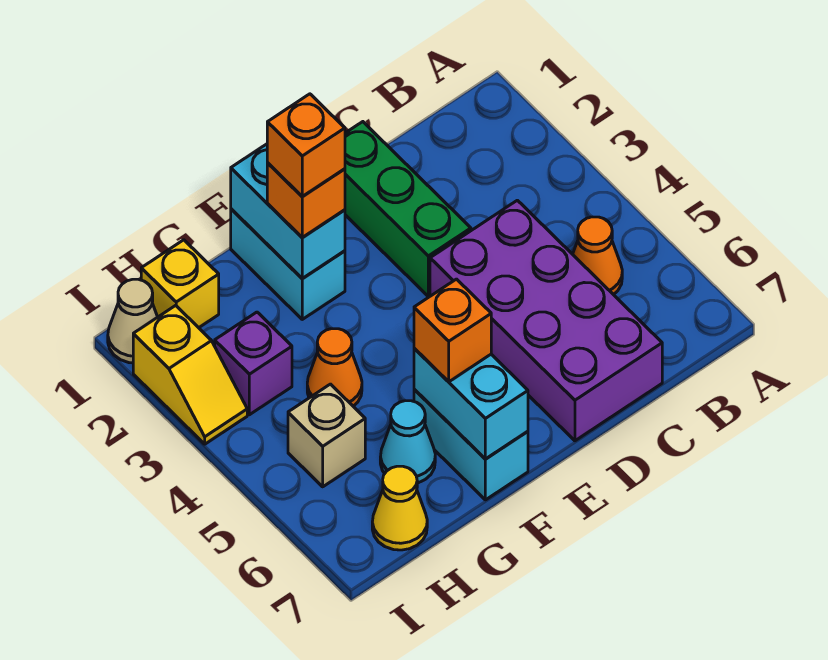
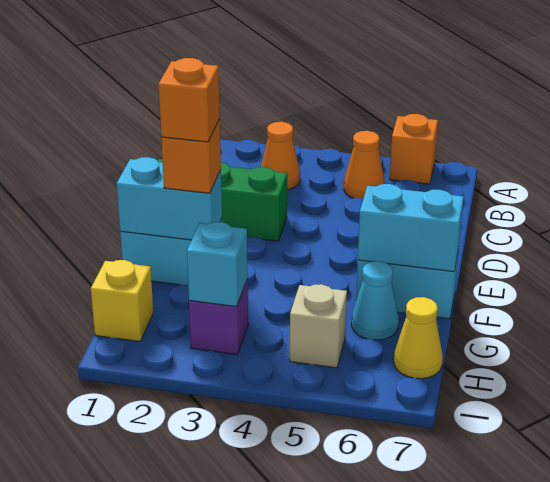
purple 2x4 brick [430,200,662,441] -> none
orange 1x1 brick [414,279,491,382] -> orange 1x1 brick moved to [390,114,438,184]
orange 1x1 cone [307,329,362,406] -> orange 1x1 cone moved to [261,122,300,190]
none -> cyan 1x1 brick [187,222,248,307]
tan 1x1 cone [108,279,157,363] -> none
yellow 1x2 slope [133,305,247,444] -> none

